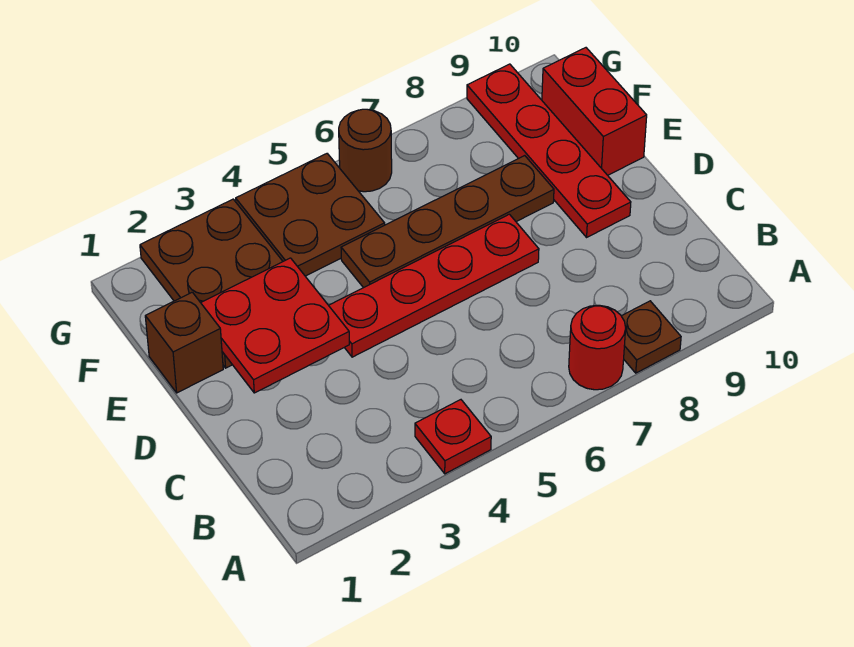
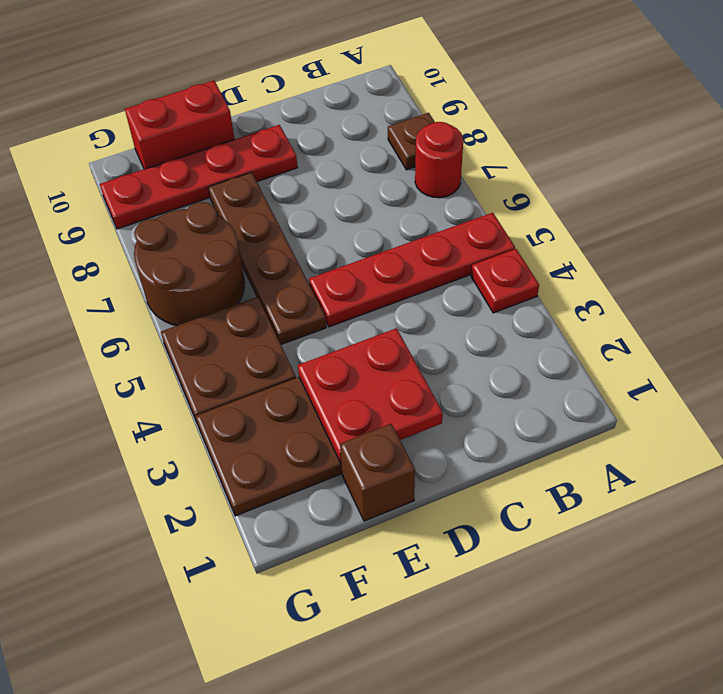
red 1x4 plate [329,214,539,357] -> red 1x4 plate turned to [309,213,515,327]
brown 1x1 round brick [339,109,392,192] -> brown 2x2 round brick [134,202,245,326]

